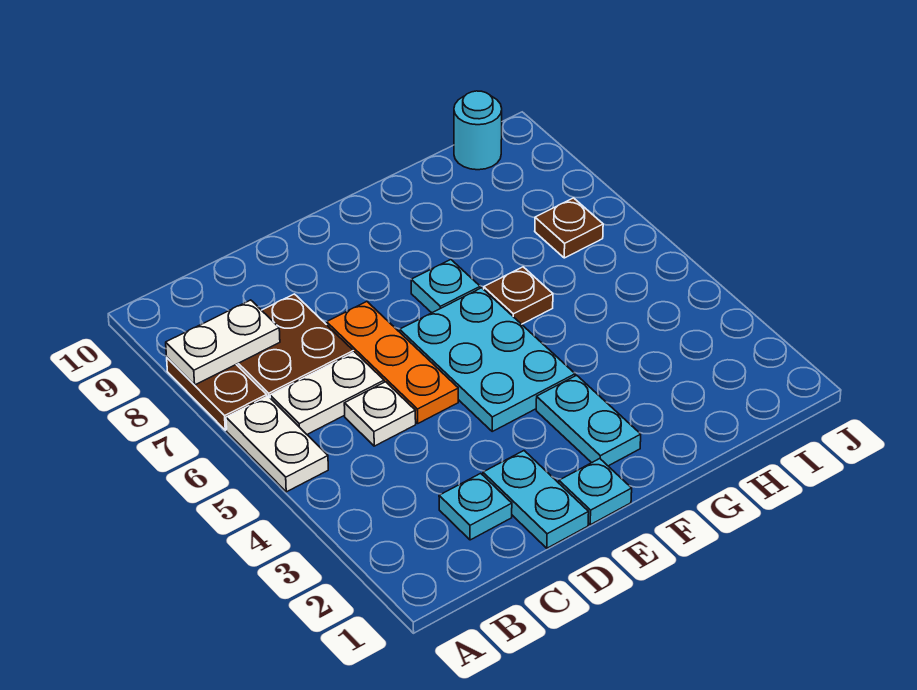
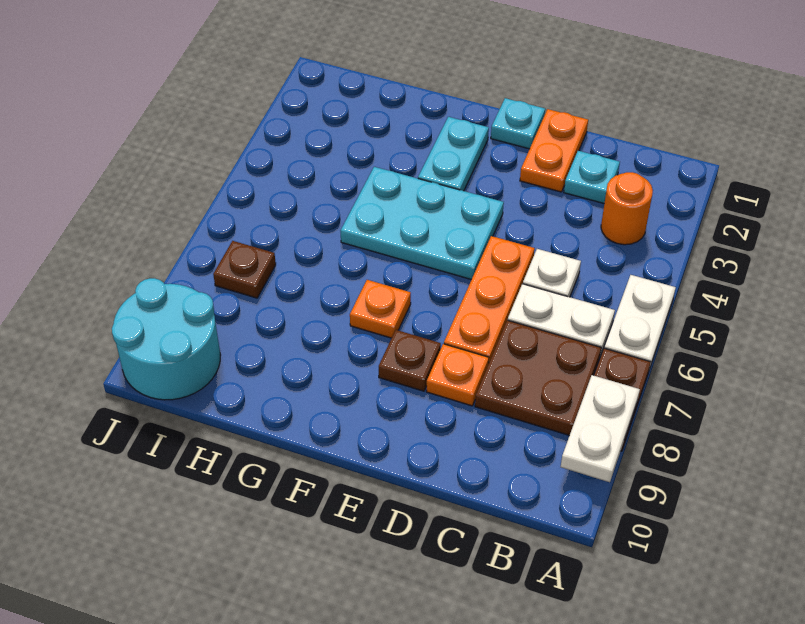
white 1x2 plate [166,300,280,385] -> white 1x2 plate turned to [561,375,640,482]
none -> orange 1x1 round brick [601,172,653,245]
cyan 1x2 plate [483,451,589,548] -> orange 1x2 plate [520,109,588,192]
none -> orange 1x1 plate [426,344,489,406]
cyan 2x3 plate [400,288,575,431] -> cyan 2x3 plate turned to [340,167,504,280]
cyan 1x1 plate [411,260,480,313] -> orange 1x1 plate [350,280,411,338]
brown 1x1 plate [484,267,553,324] -> brown 1x1 plate moved to [379,330,441,391]
cyan 1x1 round brick [454,91,502,170] -> cyan 2x2 round brick [112,278,220,400]

